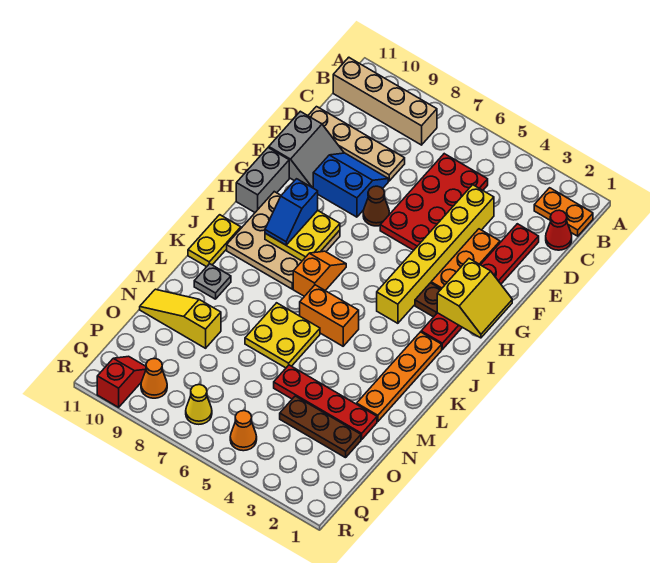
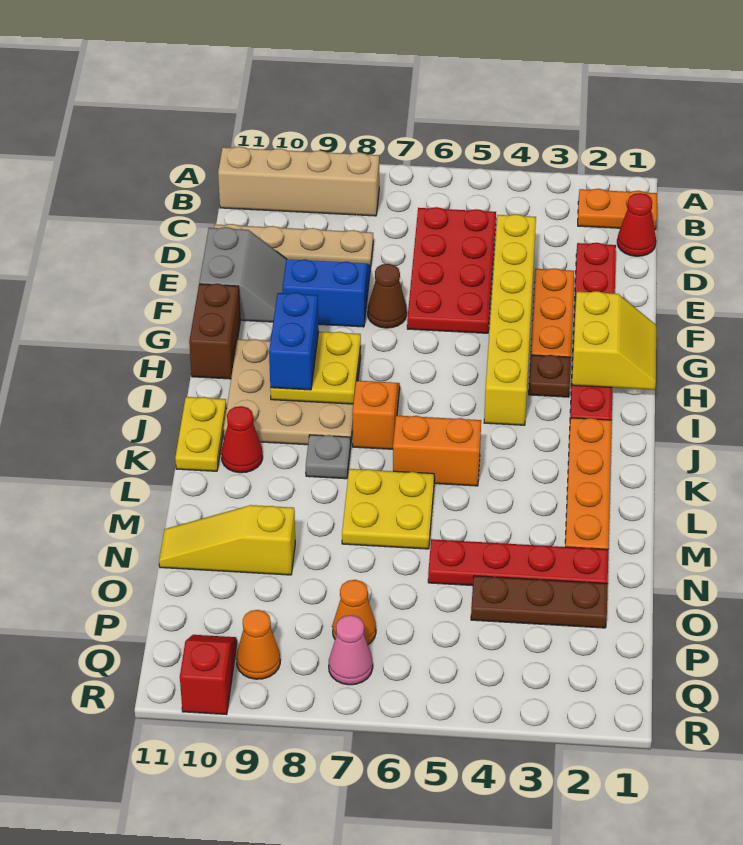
grey 1x2 brick [236,148,289,212] -> brown 1x2 brick [189,284,240,379]
blue 1x2 slope [265,179,318,245] -> blue 1x2 brick [269,293,319,390]
none -> red 1x1 cone [221,406,263,473]
grey 1x1 plate [194,264,231,299] -> grey 1x1 plate moved to [306,435,351,479]
orange 1x1 cone [230,411,257,451] -> orange 1x1 cone moved to [332,580,376,644]
yellow 1x1 cone [186,385,212,424] -> pink 1x1 cone [329,615,373,685]

